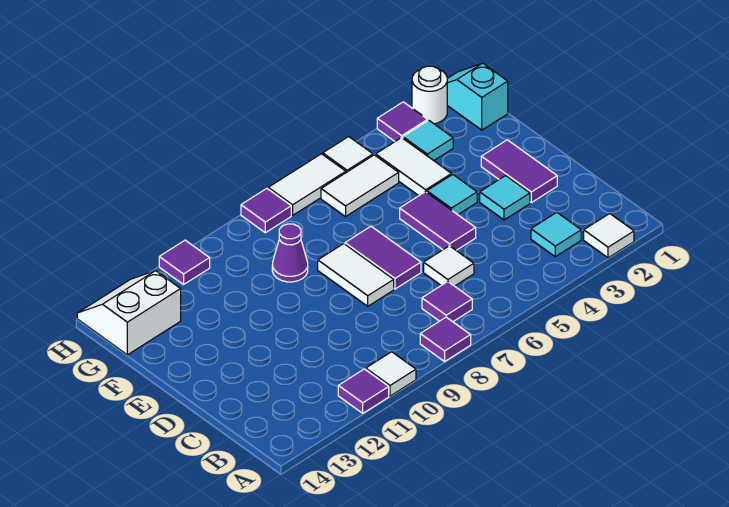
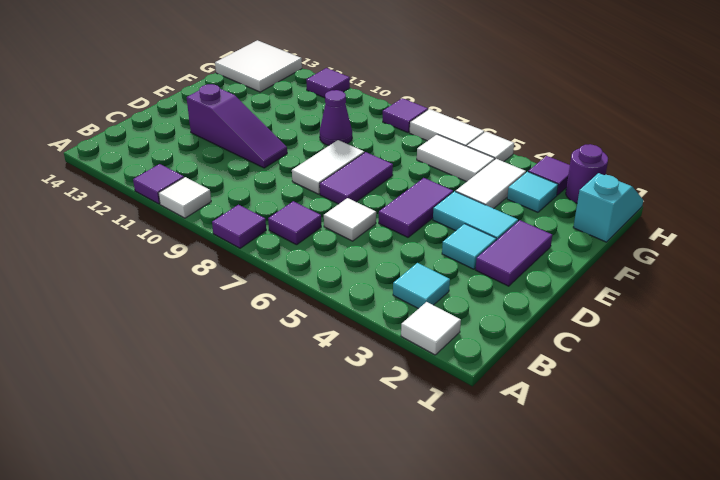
none -> purple 1x3 slope [186,84,287,168]
cyan 1x1 tile [427,175,477,215] -> cyan 1x2 tile [433,191,518,240]
white 2x2 slope [77,271,181,355] -> white 2x2 tile [215,40,302,92]
white 1x1 round brick [412,66,447,124] -> purple 1x1 round brick [566,144,608,203]

